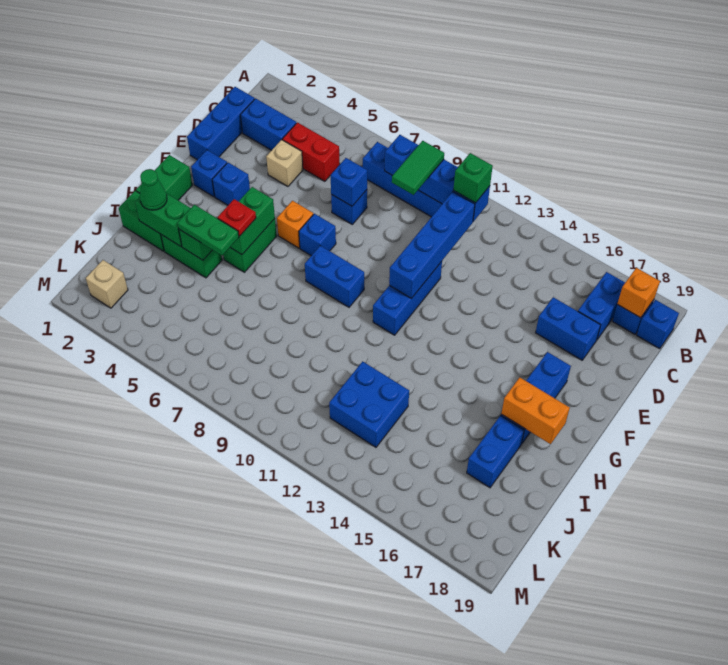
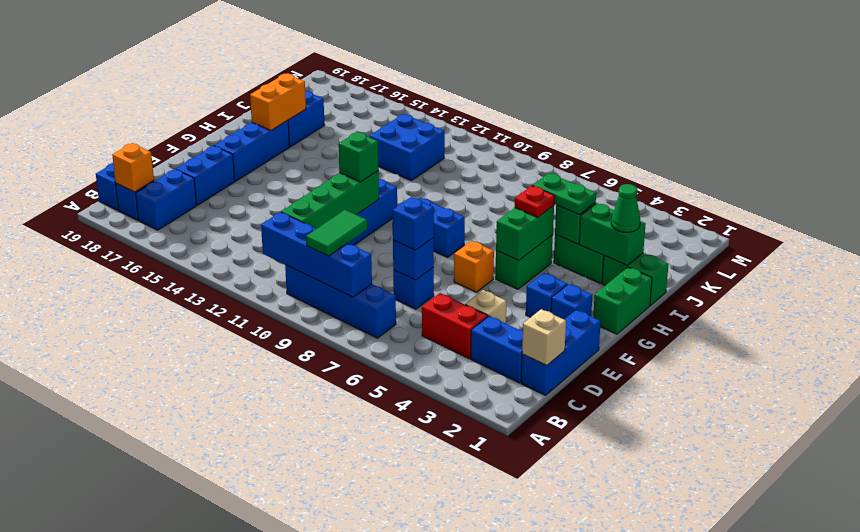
green 1x1 brick [454,153,493,203] -> green 1x1 brick moved to [339,132,378,182]
blue 1x4 brick [389,192,475,298] -> green 1x4 brick [281,171,379,229]
blue 1x2 brick [536,297,600,360] -> blue 1x2 brick turned to [176,146,235,205]
blue 1x1 brick [299,214,336,256] -> blue 1x1 brick moved to [393,197,434,250]
orange 1x2 brick [501,378,570,444] -> orange 1x2 brick turned to [250,73,306,130]
tan 1x1 brick [86,260,128,308] -> tan 1x1 brick moved to [522,309,566,366]

